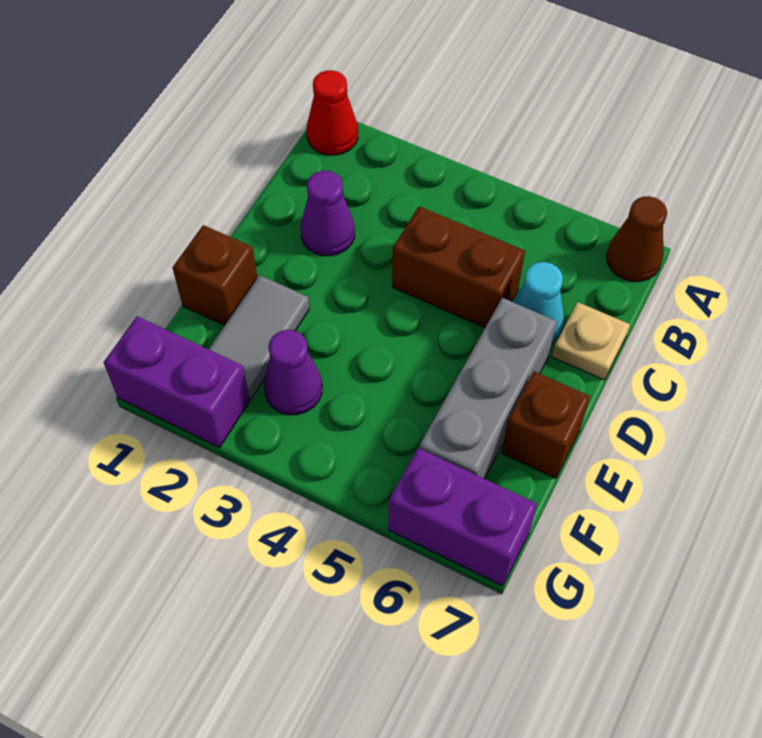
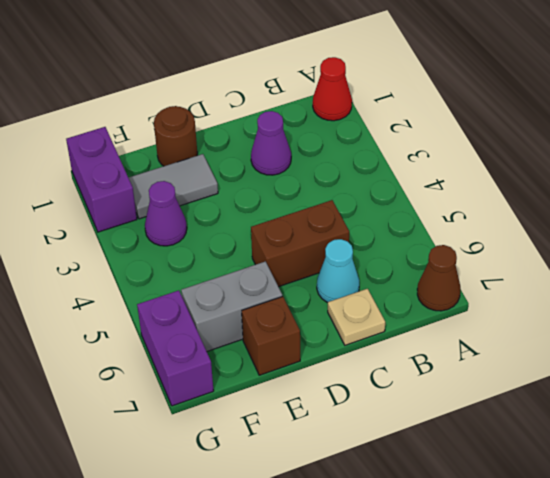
brown 1x2 brick [392,206,525,328] -> brown 1x2 brick turned to [251,200,349,287]
grey 1x3 brick [419,298,557,479] -> grey 1x2 brick [181,261,282,351]
brown 1x1 brick [172,225,258,325] -> brown 1x1 round brick [154,106,197,166]

